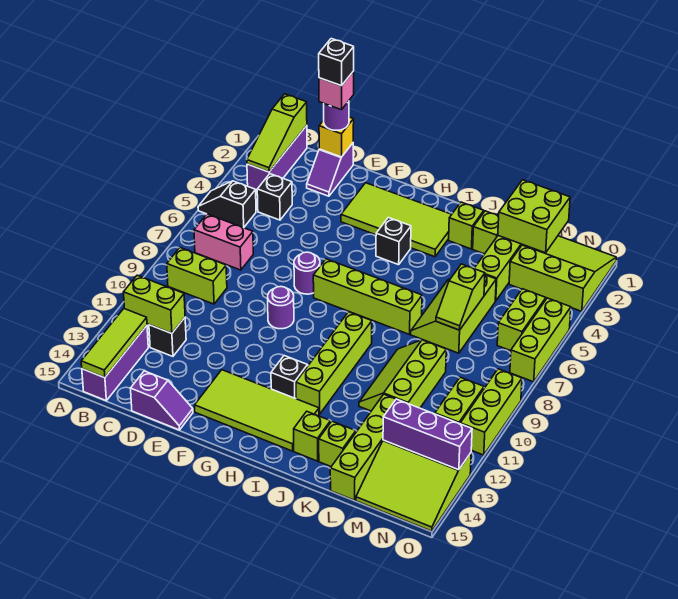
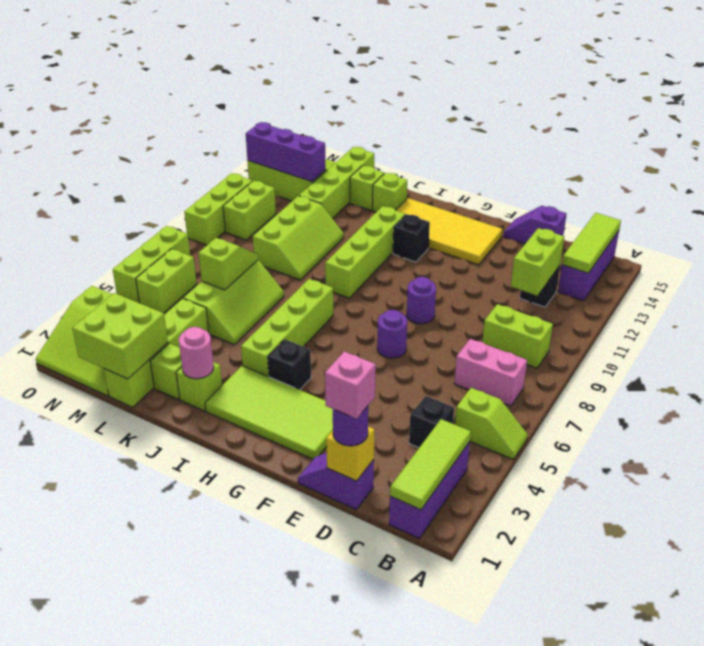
black 1x2 slope [198,181,256,228] -> lime 1x2 slope [455,388,528,459]
lime 1x3 slope [247,94,307,172] -> lime 1x3 tile [390,419,471,510]
lime 1x2 brick [124,275,185,333] -> lime 1x2 brick turned to [511,228,564,296]
purple 1x2 slope [307,143,353,196] -> purple 1x2 slope turned to [298,453,374,509]
black 1x1 brick [319,39,354,86] -> none
lime 2x4 tile [195,370,319,451] -> yellow 2x4 tile [396,198,502,265]
lime 1x4 brick [313,259,422,334] -> lime 1x4 brick turned to [241,279,333,377]
none -> pink 1x1 round brick [179,327,214,379]

